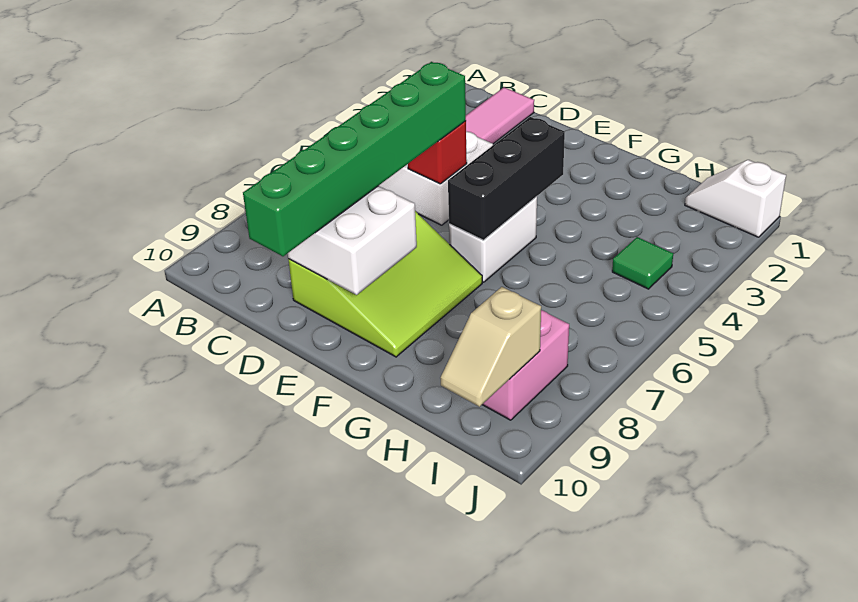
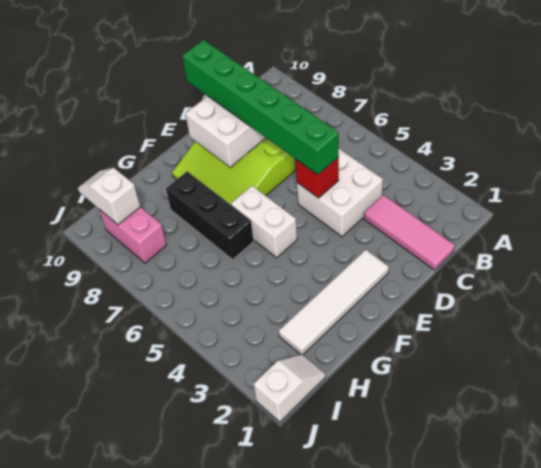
none -> white 1x4 tile [279,250,389,355]
black 1x3 brick [448,117,565,240] -> black 1x3 brick moved to [166,171,254,259]
green 1x1 tile [612,237,673,289] -> none
tan 1x2 slope [441,287,541,407] -> white 1x2 slope [78,168,140,225]

